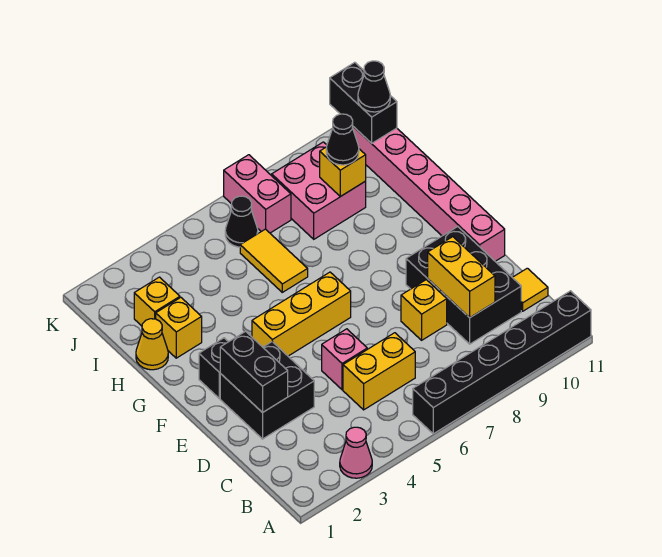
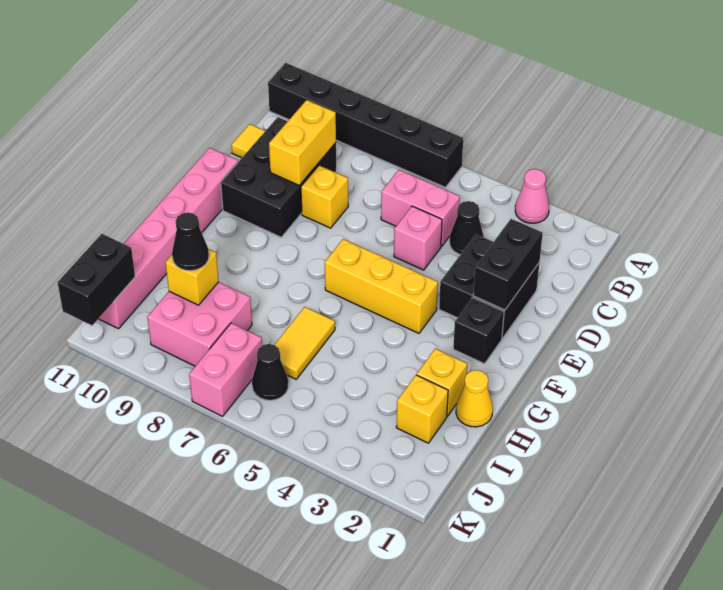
yellow 1x2 brick [343,333,415,410] -> pink 1x2 brick [381,170,460,246]
black 1x1 cone [358,61,390,112] -> black 1x1 cone moved to [450,201,484,254]

